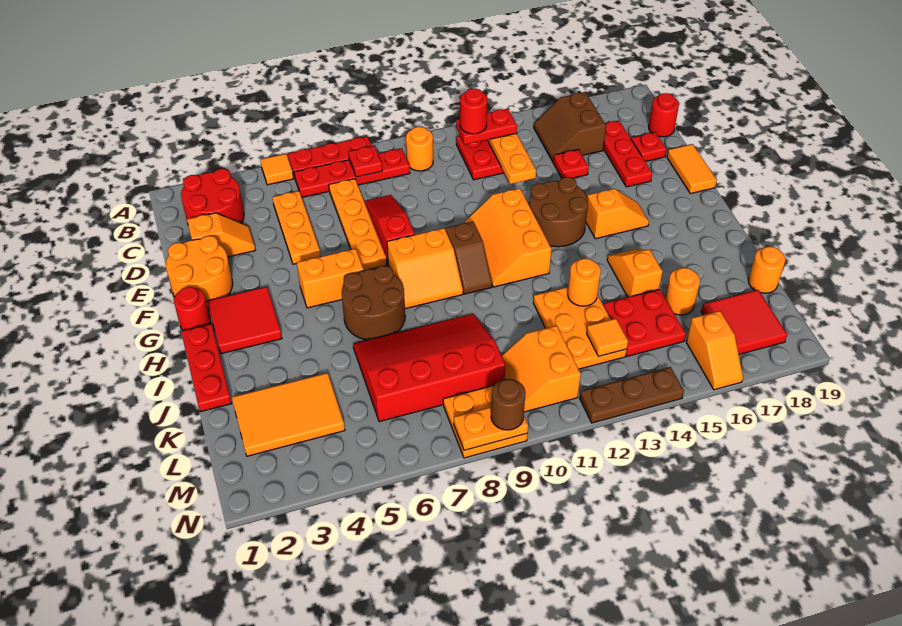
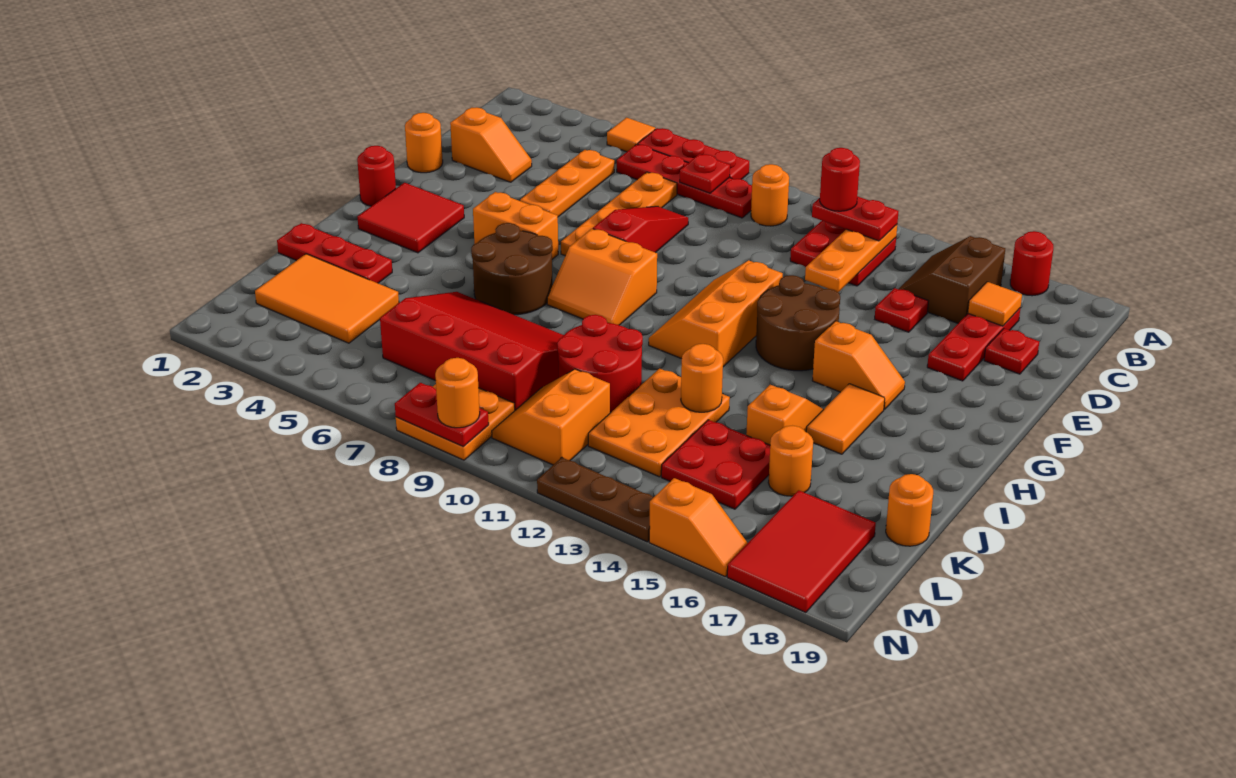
red 2x2 round brick [181,169,244,223] -> red 2x2 round brick moved to [557,315,643,412]
red 1x1 round brick [649,93,679,137] -> red 1x1 round brick moved to [1010,231,1054,296]
orange 2x2 round brick [166,236,233,308] -> orange 1x1 round brick [405,113,443,173]
orange 1x2 tile [667,144,717,194] -> orange 1x2 tile moved to [806,384,885,454]
brown 1x2 slope [446,221,492,294] -> none
red 1x3 plate [181,324,232,412] -> red 1x3 plate turned to [277,223,392,283]
orange 1x1 tile [587,319,628,356] -> orange 1x1 tile moved to [968,282,1022,326]
red 2x2 tile [701,290,787,354] -> red 2x3 tile [727,490,876,613]
orange 1x2 slope [686,311,743,390] -> orange 1x2 slope turned to [649,478,747,576]
orange 1x2 plate [454,407,528,450] -> red 1x2 plate [395,383,489,446]
brown 1x1 round brick [491,379,525,430] -> orange 1x1 round brick [435,358,480,428]

